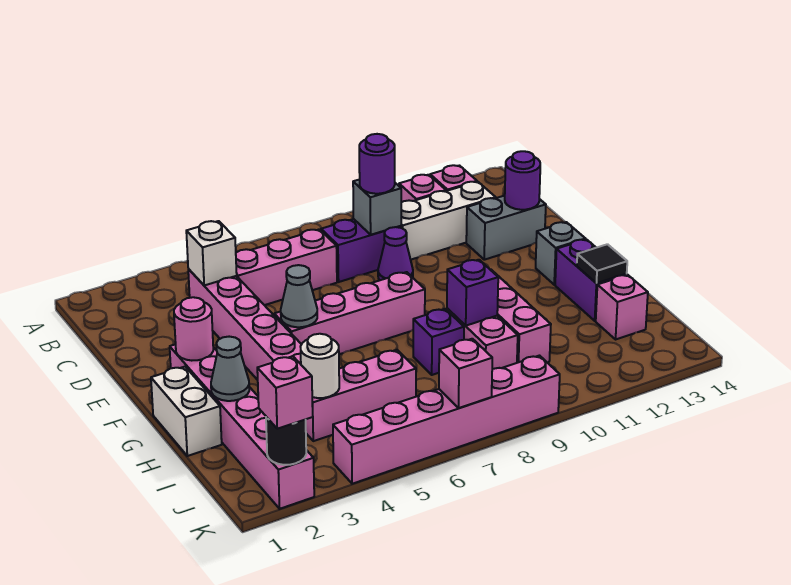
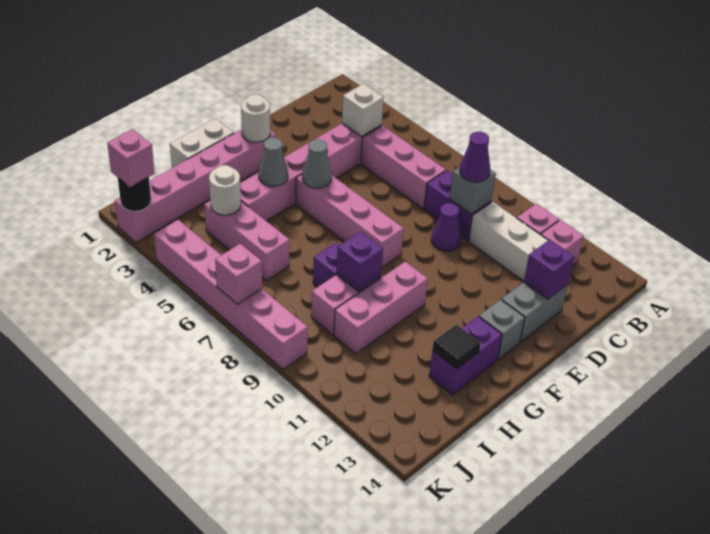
purple 1x1 round brick [359,134,395,194] -> purple 1x1 cone [460,132,490,182]
grey 1x2 brick [466,196,546,260] -> grey 1x2 brick turned to [501,282,568,342]
purple 1x1 round brick [505,151,540,210] -> purple 1x1 brick [524,240,574,299]
pink 1x1 round brick [174,297,213,361] -> white 1x1 round brick [241,94,270,142]
grey 1x1 cone [211,337,249,401] -> grey 1x1 cone moved to [258,137,288,186]
pink 1x1 brick [596,275,648,339] -> none

